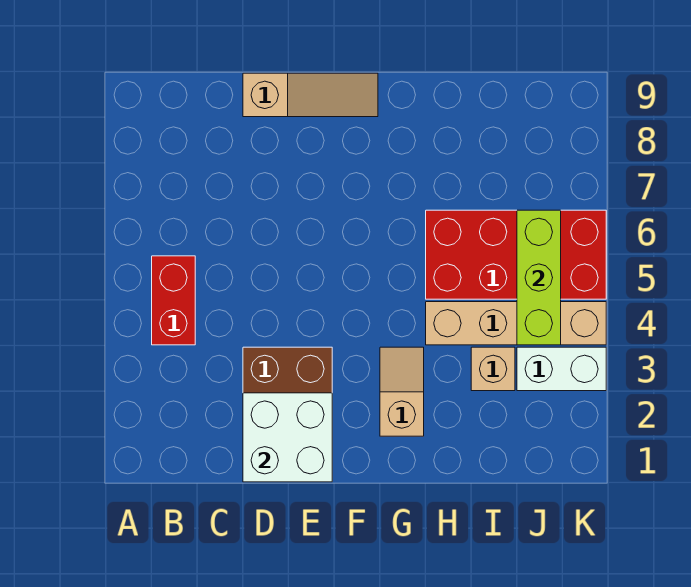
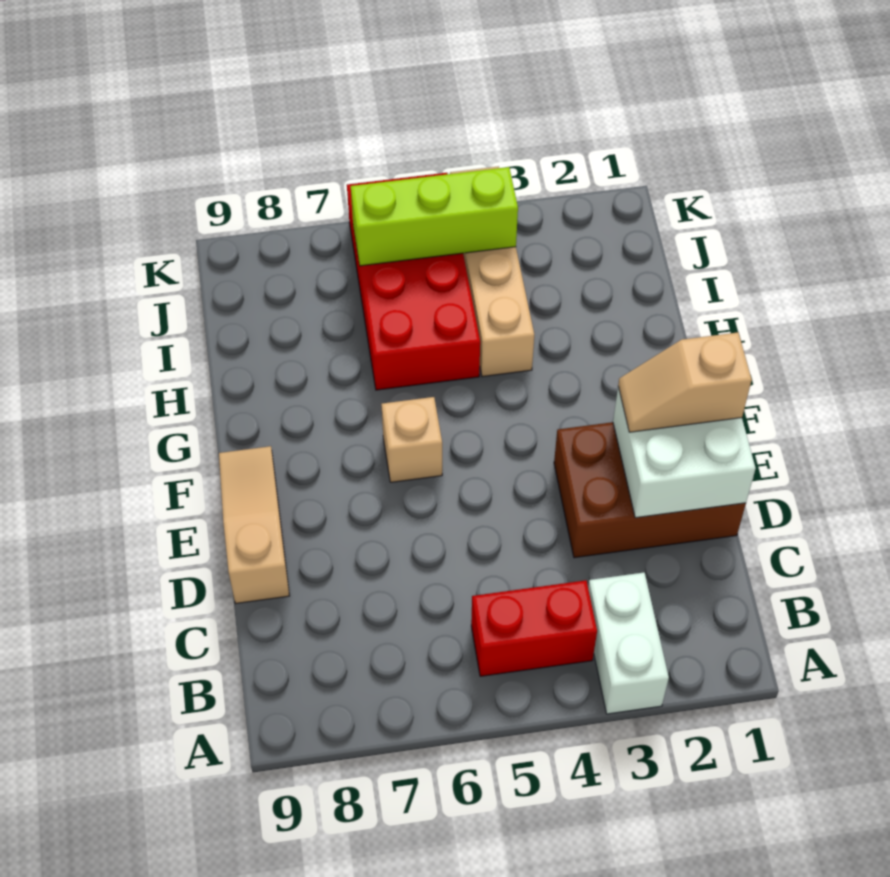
tan 1x2 slope [380,347,424,436] -> tan 1x2 slope moved to [618,332,752,432]
tan 1x1 brick [471,347,515,391] -> tan 1x1 brick moved to [381,397,442,482]
white 1x2 brick [517,347,606,391] -> white 1x2 brick moved to [588,572,669,714]

